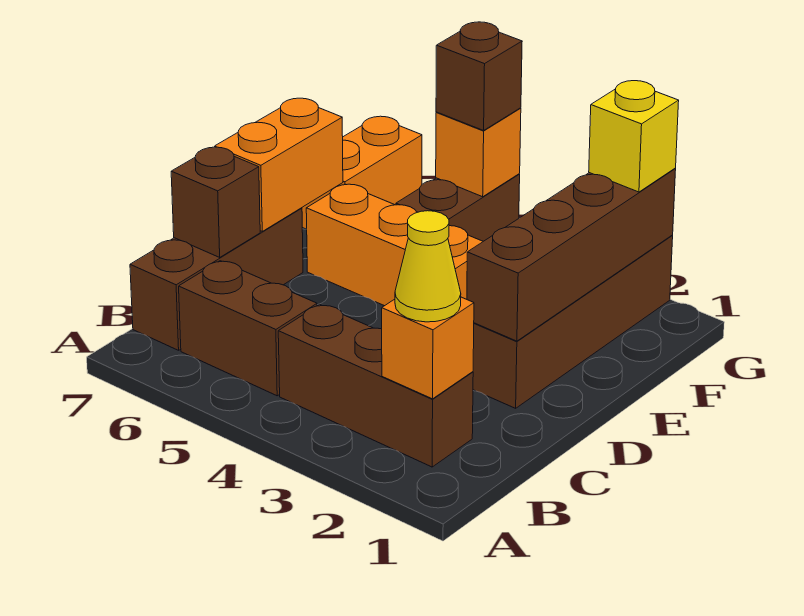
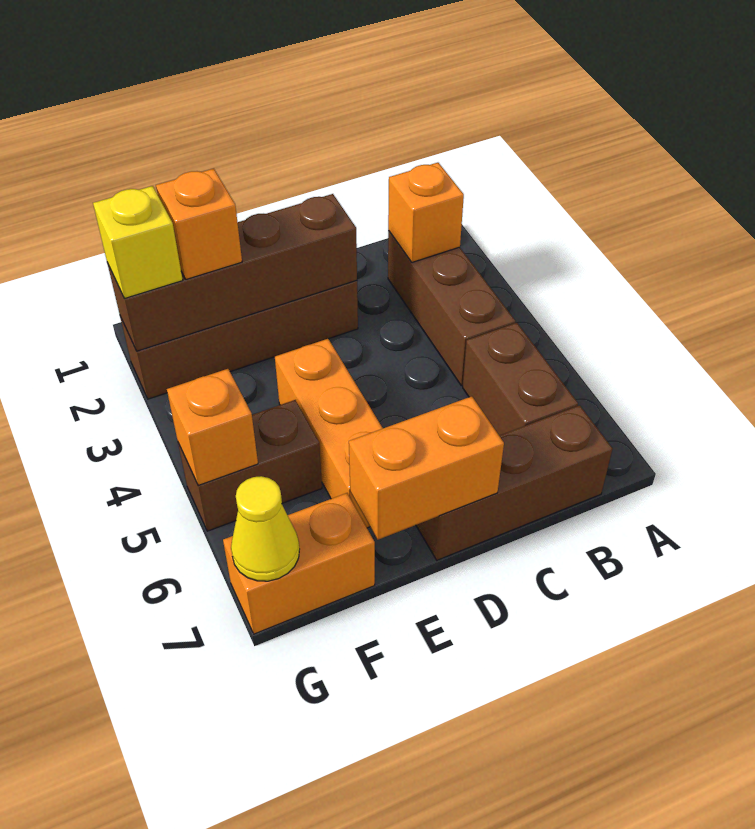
yellow 1x1 cone [395,211,461,322] -> yellow 1x1 cone moved to [231,476,299,581]
brown 1x1 brick [171,147,260,257] -> none
none -> orange 1x1 brick [156,169,242,279]
brown 1x1 brick [436,22,522,130] -> none

